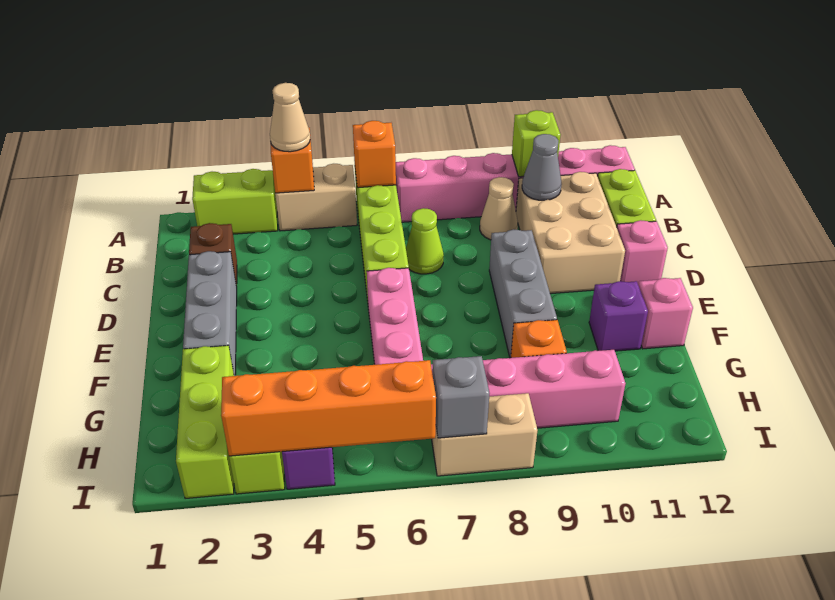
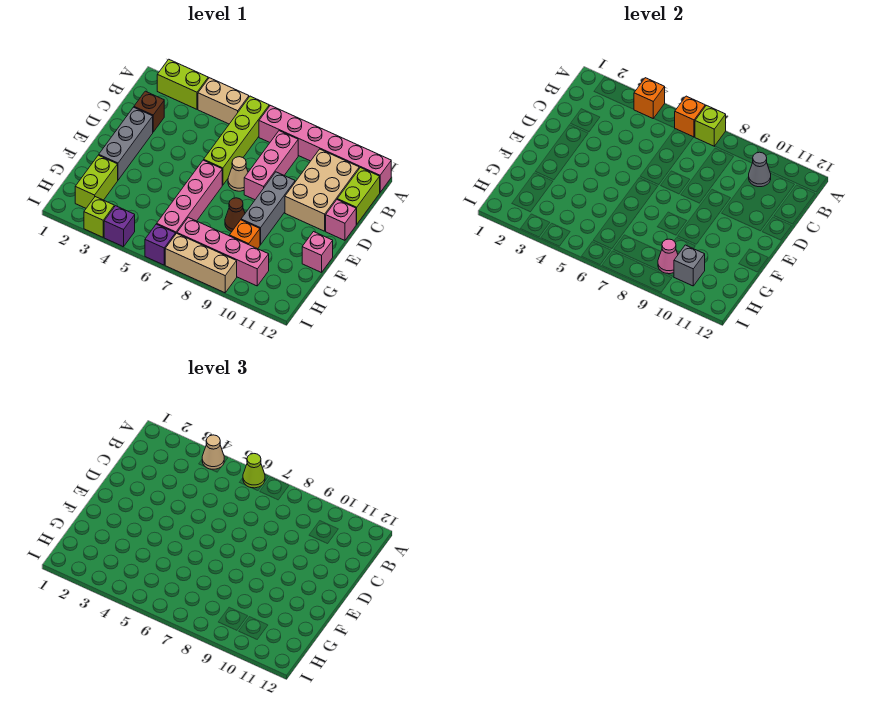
lime 1x1 brick [512,110,560,177] -> lime 1x1 brick moved to [695,105,726,146]
none -> pink 1x3 brick [244,131,298,200]
tan 1x1 cone [480,177,518,240] -> tan 1x1 cone moved to [228,157,248,191]
lime 1x1 cone [406,208,444,274] -> lime 1x1 cone moved to [243,454,265,488]
none -> brown 1x1 cone [225,198,245,232]
purple 1x1 brick [589,281,648,351] -> purple 1x1 brick moved to [145,224,175,265]
lime 1x3 brick [176,345,234,499] -> lime 1x2 brick [75,155,118,208]
none -> pink 1x1 cone [658,239,678,274]
orange 1x4 brick [221,360,436,456] -> none
tan 1x2 brick [432,393,538,476] -> tan 1x3 brick [165,233,237,293]
grey 1x1 brick [432,356,490,438] -> grey 1x1 brick moved to [674,245,705,286]

